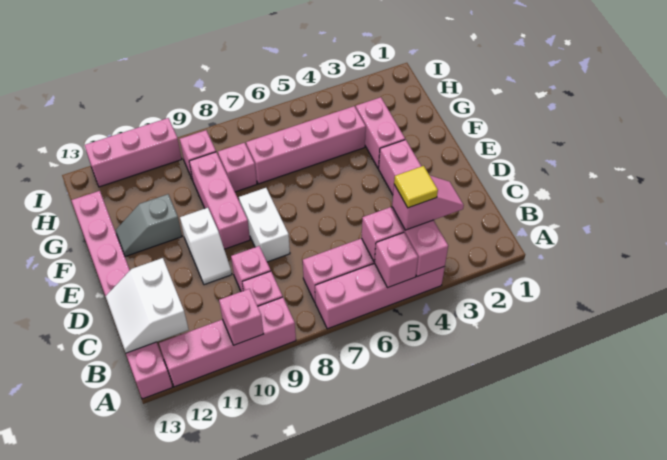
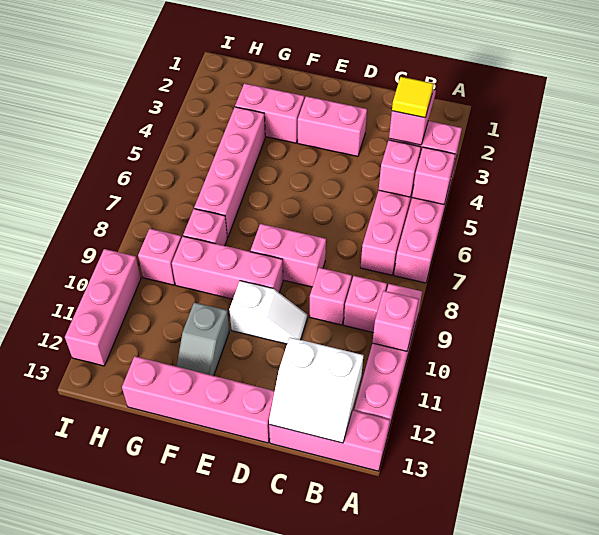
white 1x2 brick [239,188,290,262] -> pink 1x2 brick [251,224,326,287]

